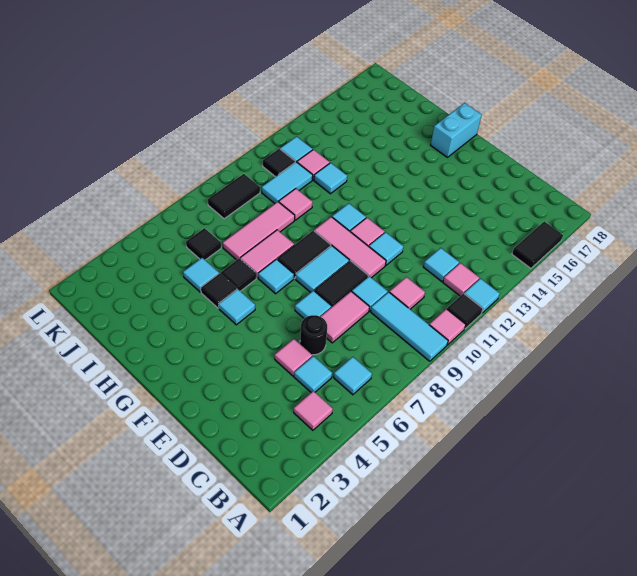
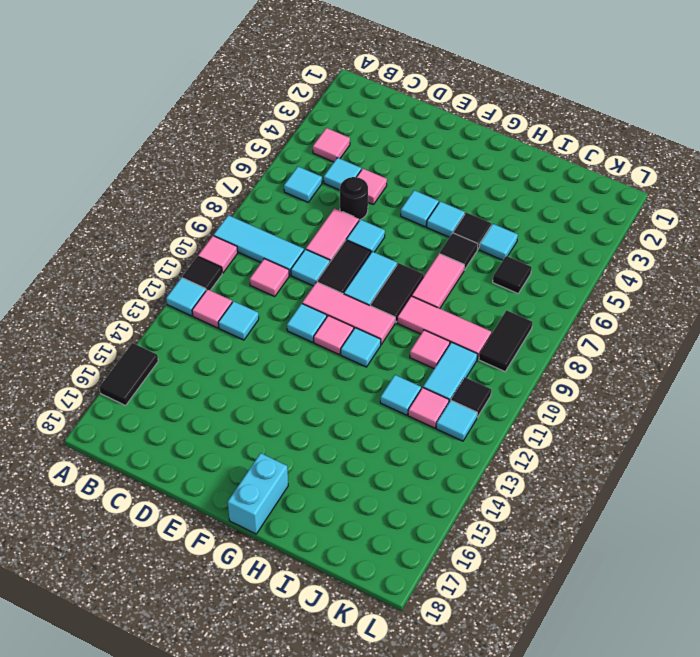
cyan 1x1 tile [258,259,294,294] -> cyan 1x1 tile moved to [401,190,439,227]
pink 1x3 tile [223,202,295,260] -> pink 1x3 tile turned to [397,296,491,359]

